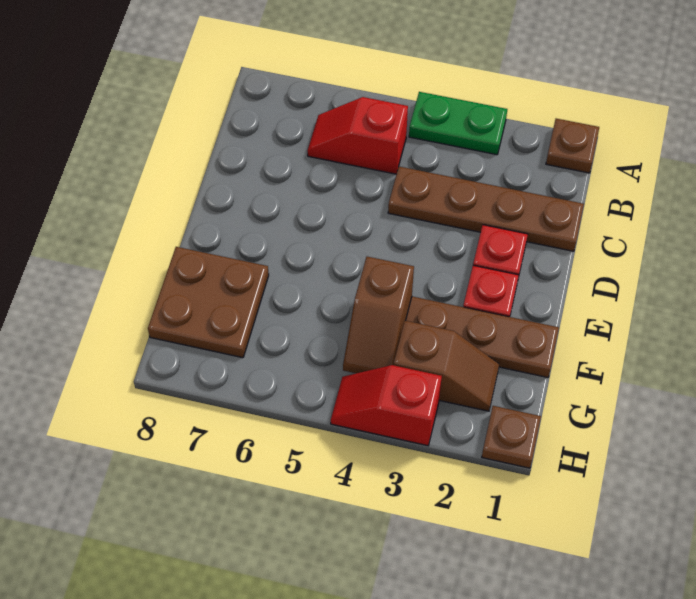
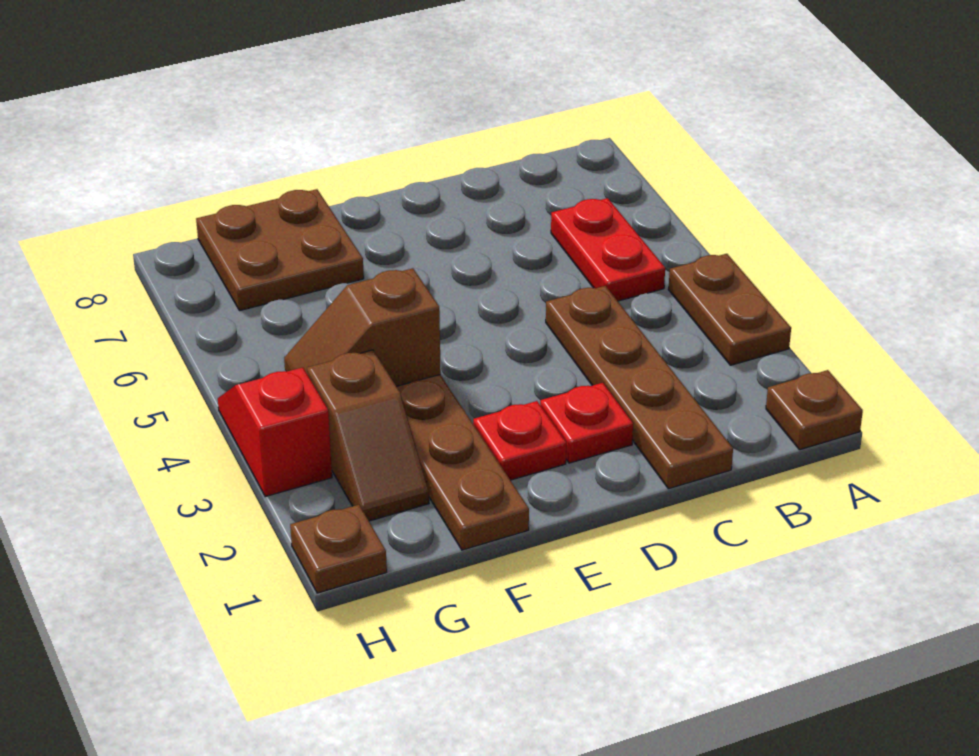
green 1x2 plate [409,92,507,155] -> brown 1x2 plate [669,254,791,365]
red 1x2 slope [308,97,408,174] -> red 1x2 plate [551,198,665,301]

